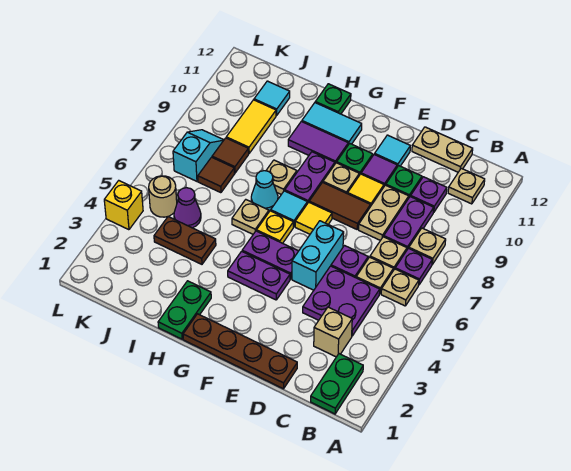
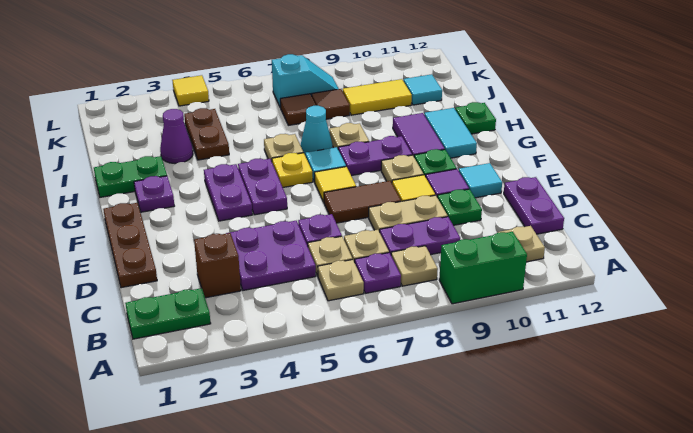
none -> green 1x2 brick [439,232,527,304]
tan 1x1 brick [314,307,352,357] -> brown 1x1 brick [194,233,241,298]
purple 1x1 plate [411,177,447,212] -> purple 1x1 plate moved to [134,176,174,212]
tan 1x2 plate [412,127,473,172] -> purple 1x2 plate [504,177,564,234]
brown 1x4 plate [183,314,297,389] -> brown 1x3 plate [103,203,157,288]
cyan 1x2 brick [292,221,344,290] -> none
brown 1x2 tile [309,182,370,229] -> brown 1x2 tile turned to [324,181,401,223]
purple 1x1 cone [174,188,201,228] -> purple 1x1 cone moved to [160,109,193,163]
tan 1x1 round brick [149,176,177,217] -> none
yellow 1x1 brick [104,181,143,230] -> yellow 1x1 tile [172,75,209,106]

